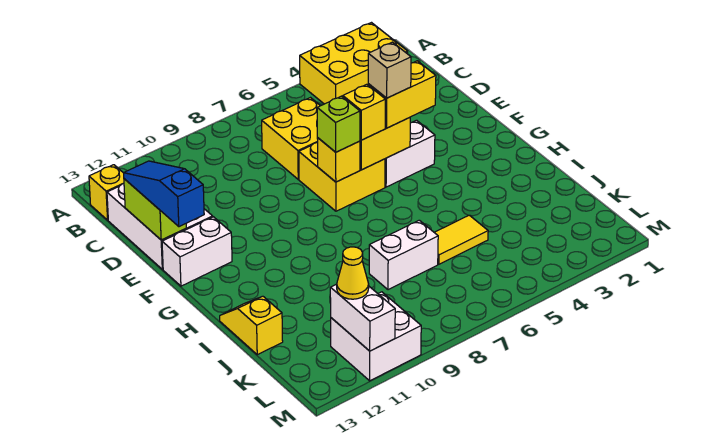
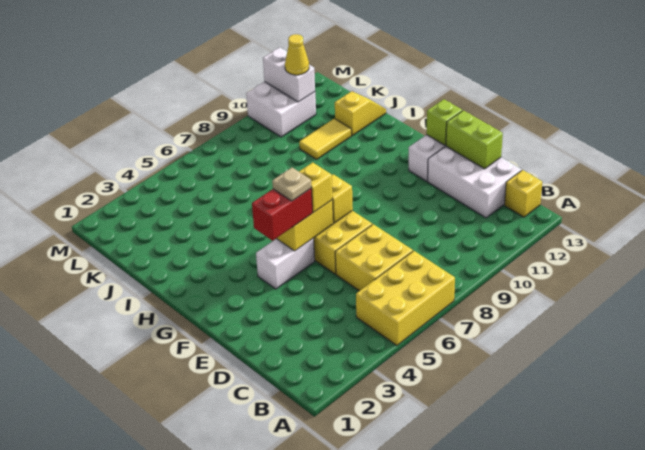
yellow 2x3 brick [300,23,408,104] -> yellow 2x3 brick moved to [356,251,455,345]
blue 1x3 slope [124,161,204,227] -> none
yellow 1x2 brick [368,61,436,128] -> red 1x2 brick [252,189,313,241]
tan 1x1 brick [368,42,411,98] -> tan 1x1 plate [272,168,311,201]
lime 1x1 brick [317,96,360,152] -> lime 1x1 brick moved to [426,99,462,145]
yellow 1x2 slope [220,296,283,355] -> yellow 1x2 slope turned to [335,91,386,135]
yellow 1x2 tile [434,215,488,264] -> yellow 1x2 tile moved to [299,119,351,159]
white 1x2 brick [369,220,438,290] -> none

